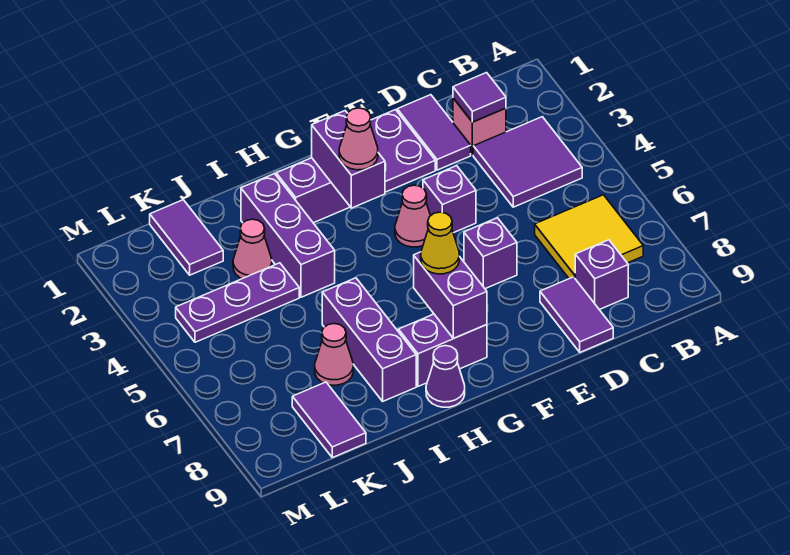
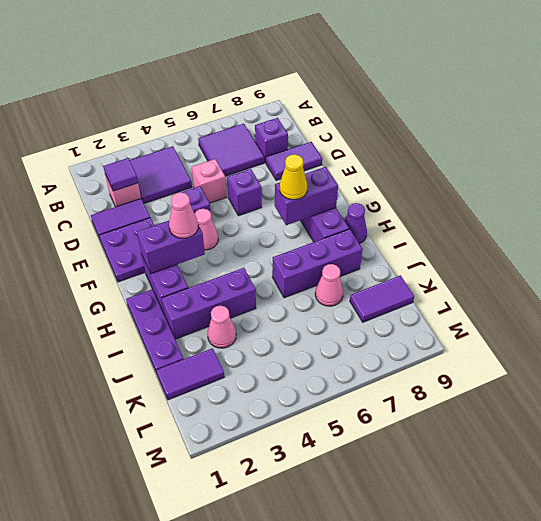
yellow 2x2 tile [535,195,643,279] -> purple 2x2 tile [198,124,264,176]
none -> pink 1x1 brick [192,159,227,203]
purple 1x3 plate [176,263,299,342] -> purple 1x3 plate moved to [126,289,184,371]

